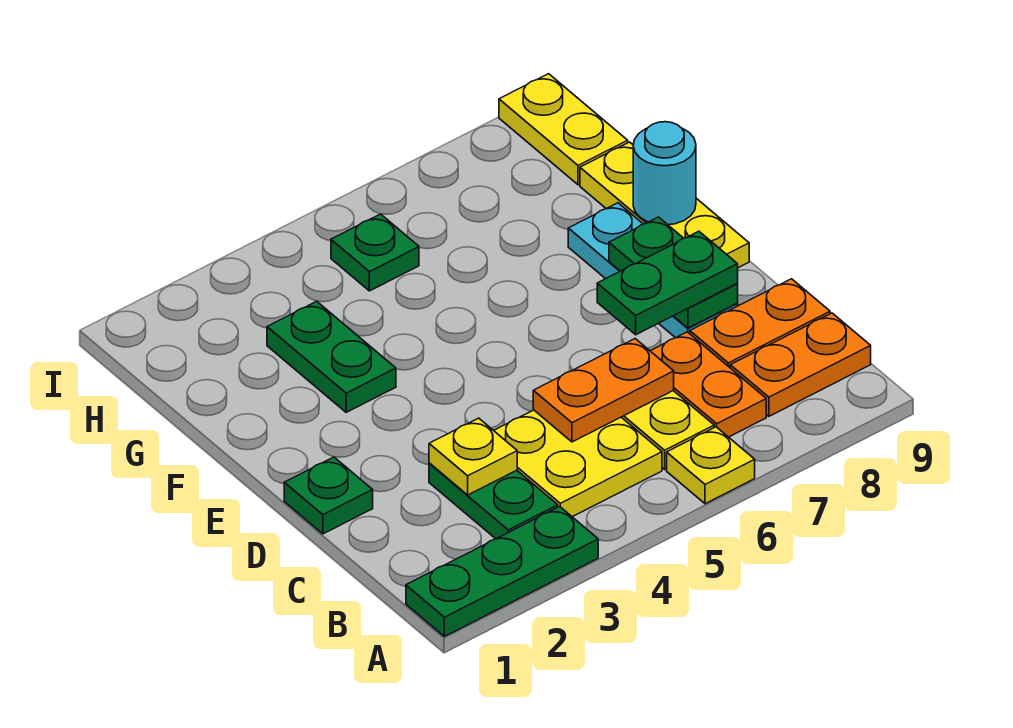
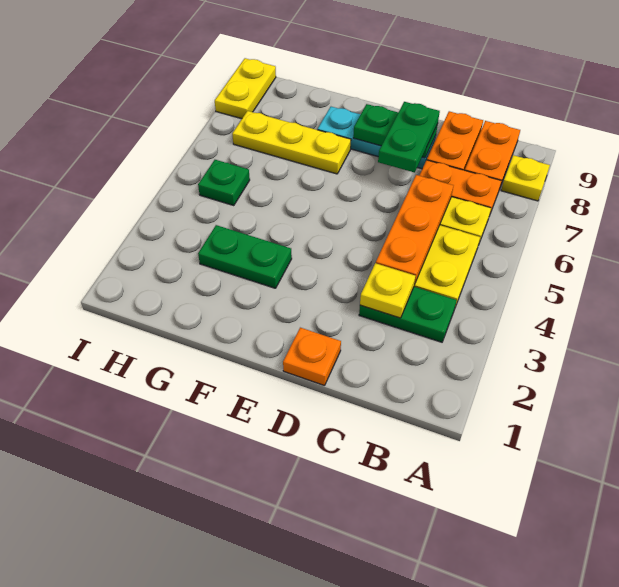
green 1x3 plate [406,507,598,636] -> none
yellow 1x1 plate [667,427,755,504] -> yellow 1x1 plate moved to [501,155,550,201]
orange 1x2 plate [533,339,674,442] -> orange 1x3 plate [376,175,453,284]
green 1x1 plate [284,457,373,534] -> orange 1x1 plate [283,328,341,386]
yellow 1x3 plate [580,142,749,268] -> yellow 1x3 plate moved to [232,111,351,174]
cyan 1x1 round brick [633,122,696,225] -> none
yellow 1x2 plate [499,74,628,185] -> yellow 1x2 plate turned to [215,58,276,119]

